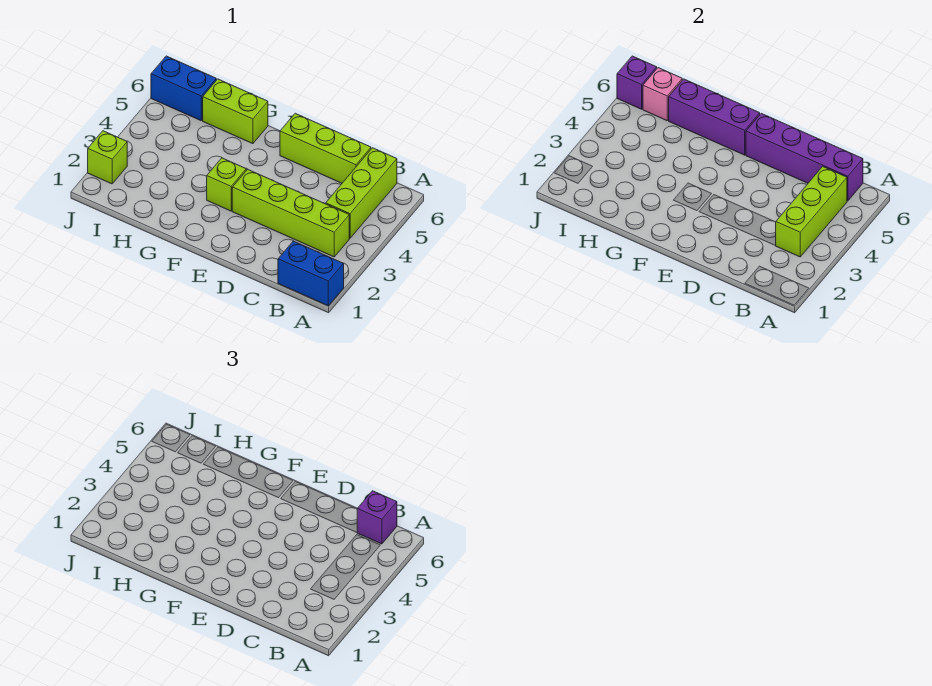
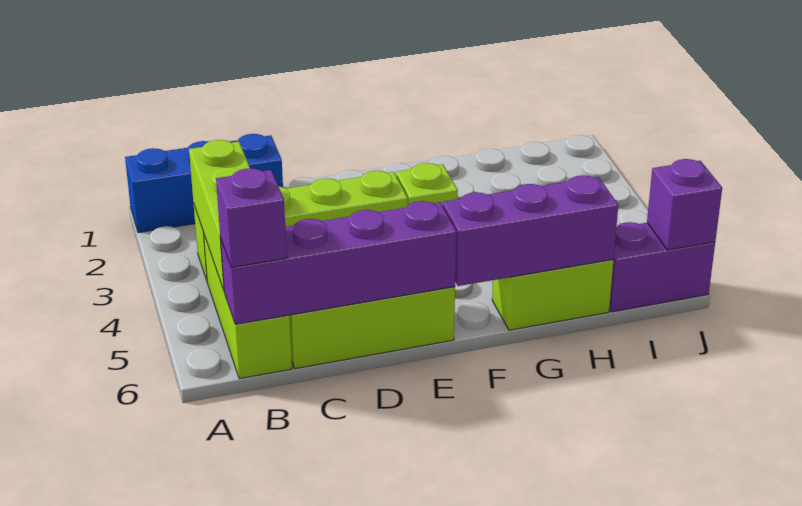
blue 1x2 brick [278,241,344,306] -> blue 1x3 brick [125,134,283,233]
blue 1x2 brick [151,56,216,121] -> purple 1x2 brick [609,222,715,312]
pink 1x1 brick [643,68,682,121] -> none
lime 1x1 brick [88,131,127,184] -> none

